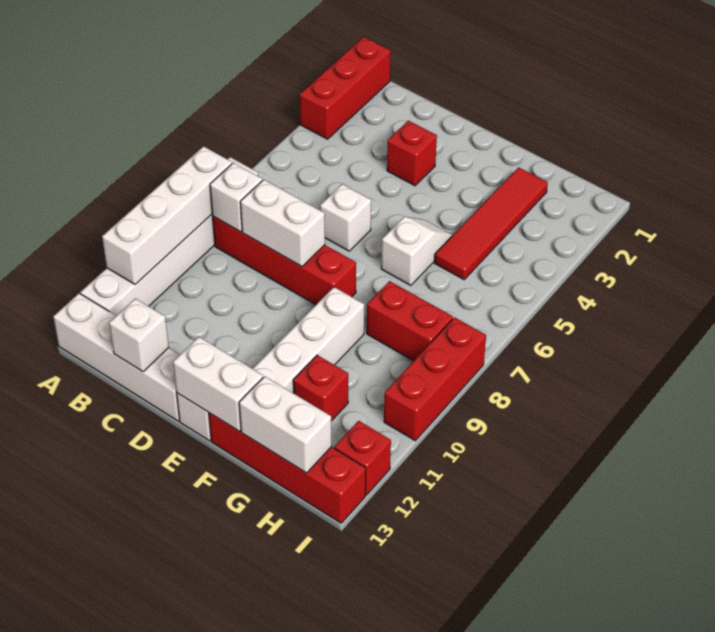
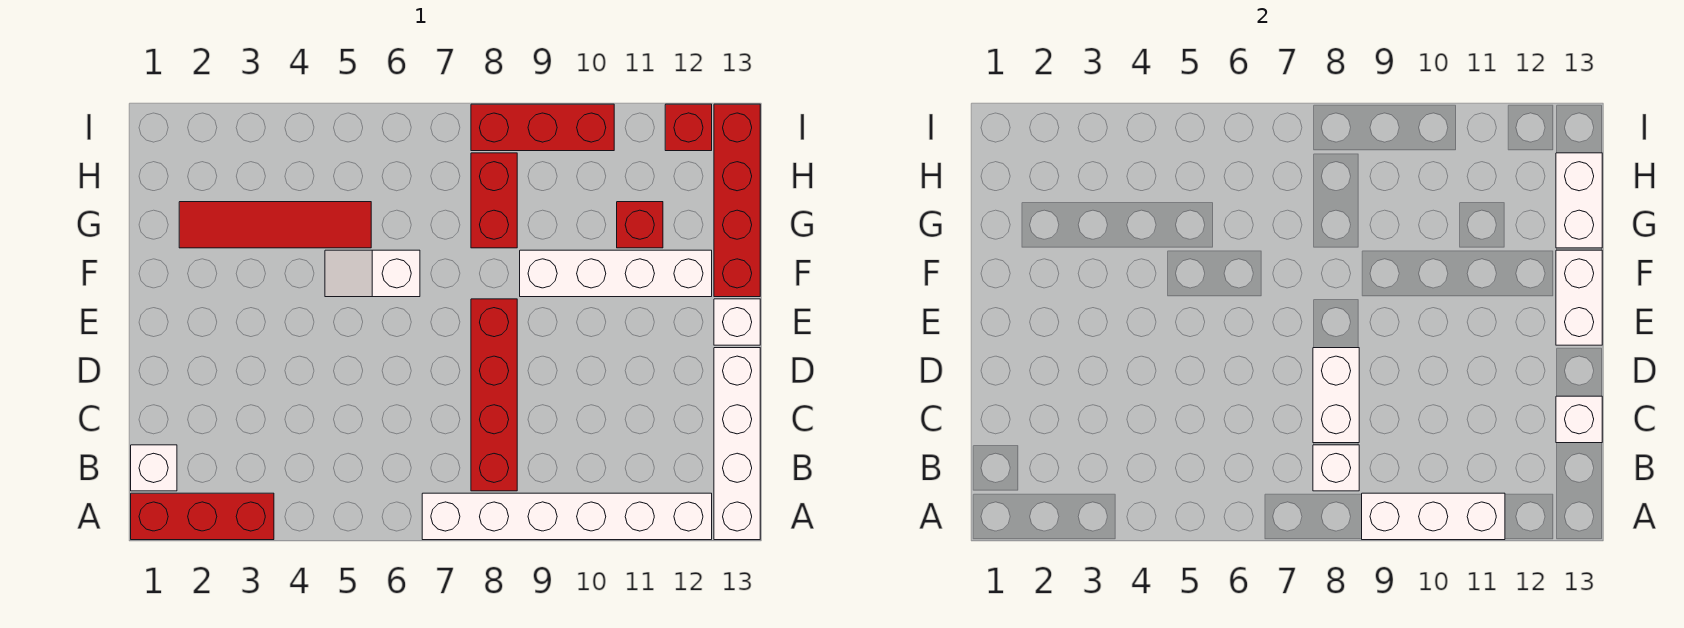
white 1x4 brick [102,146,232,284] -> white 1x3 brick [1362,493,1505,540]
red 1x1 brick [387,121,437,186] -> none
white 1x1 brick [320,184,371,251] -> white 1x1 brick moved to [131,445,177,491]

